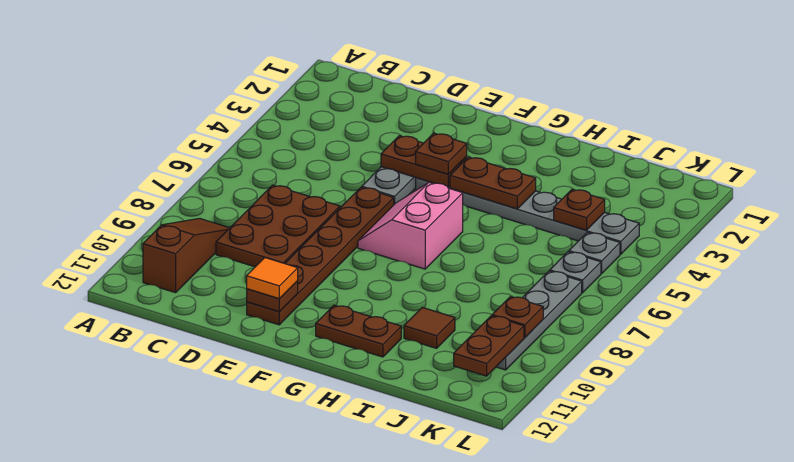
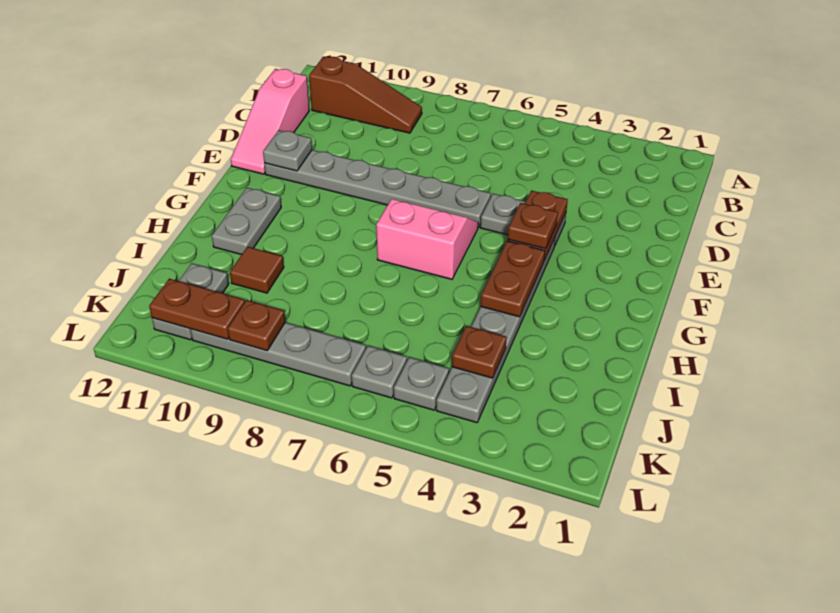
brown 2x3 plate [216,185,340,267] -> none
none -> pink 1x3 slope [231,69,309,174]
brown 1x6 plate [247,187,394,325] -> grey 1x6 plate [264,150,491,228]
brown 1x1 plate [247,281,298,312] -> grey 1x1 plate [263,130,312,171]
orange 1x1 tile [247,258,298,299] -> none
brown 1x2 plate [316,305,401,357] -> grey 1x2 plate [212,188,281,255]
none -> grey 1x2 plate [152,263,229,340]

